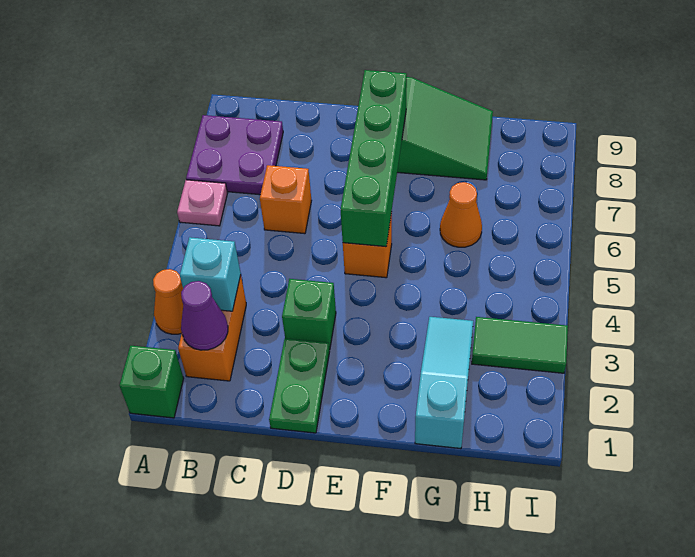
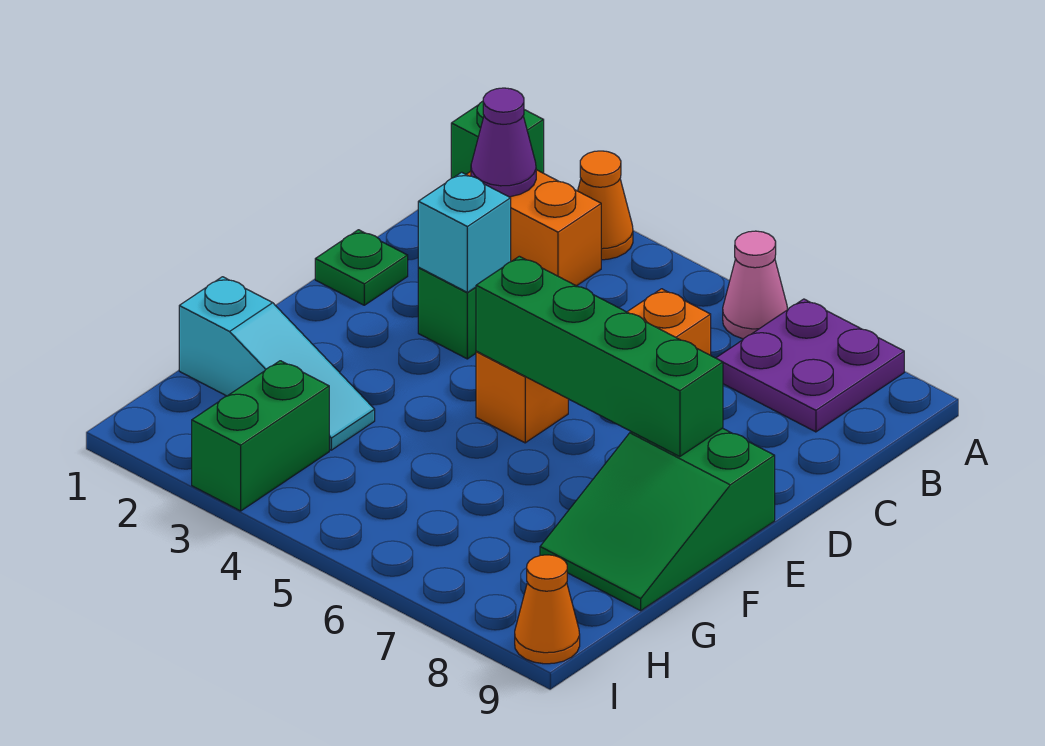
pink 1x1 plate [177,180,227,226] -> pink 1x1 cone [723,231,788,339]
cyan 1x1 brick [180,237,241,311] -> cyan 1x1 brick moved to [418,172,511,292]
green 1x2 plate [269,338,329,433] -> green 1x1 plate [315,230,408,305]
orange 1x1 cone [440,182,482,247] -> orange 1x1 cone moved to [515,555,580,664]
green 1x2 tile [472,317,568,373] -> green 1x2 brick [192,361,329,511]

